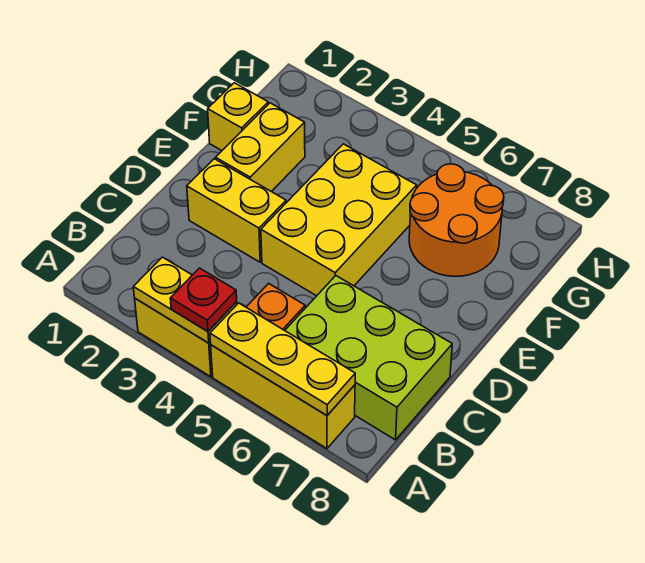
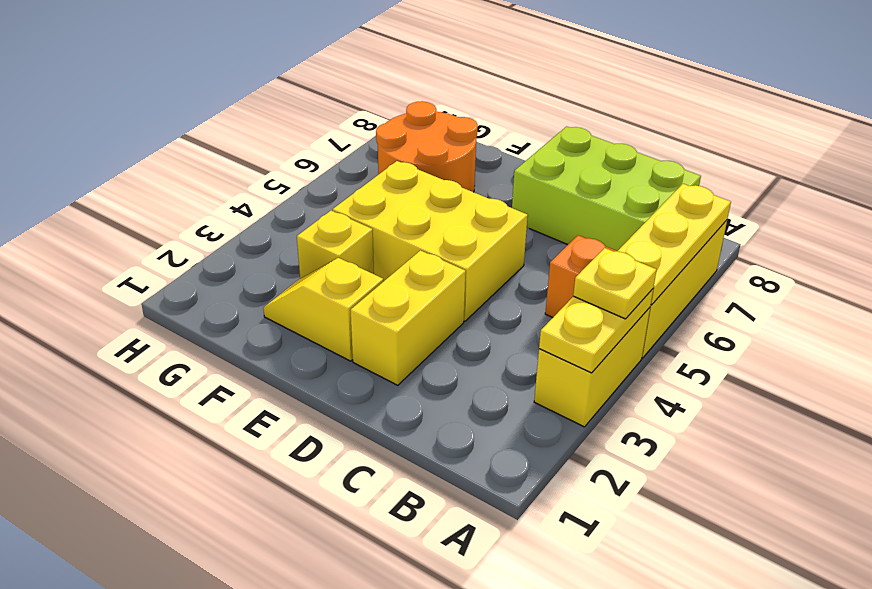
red 1x1 plate [170,268,237,331] -> yellow 1x1 plate [573,248,657,319]
lime 2x3 brick [285,276,452,440] -> lime 2x3 brick turned to [512,126,701,251]
yellow 1x2 brick [215,103,305,192] -> yellow 1x2 slope [263,258,383,361]
yellow 1x1 brick [208,83,268,151] -> yellow 1x1 brick moved to [297,211,374,279]

